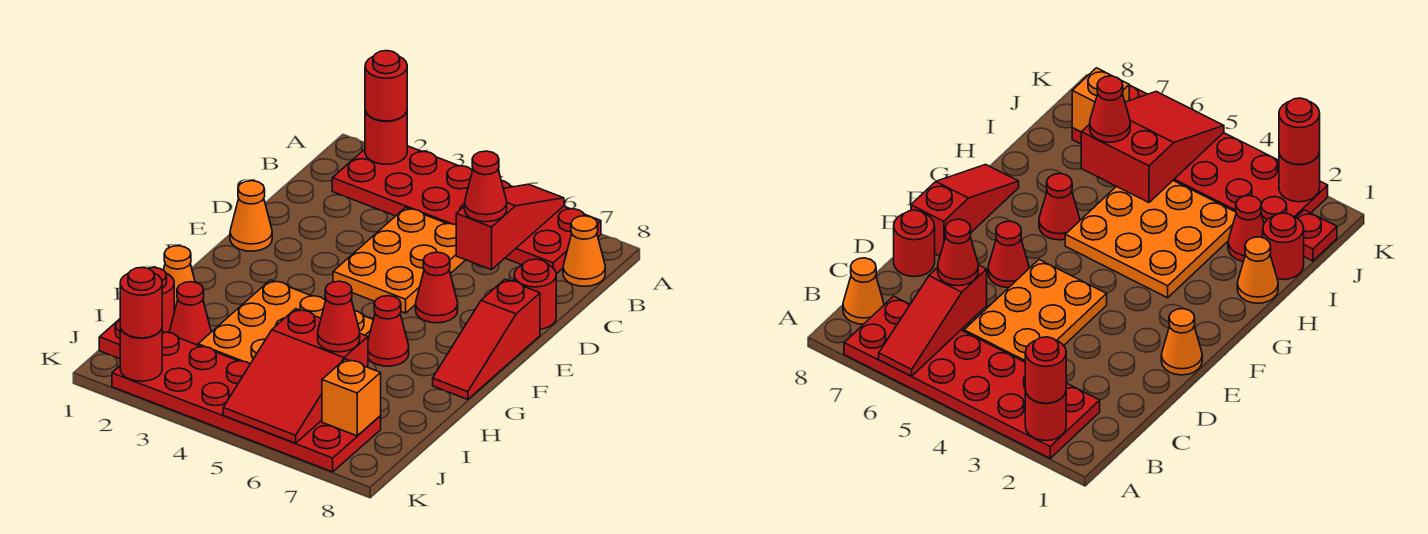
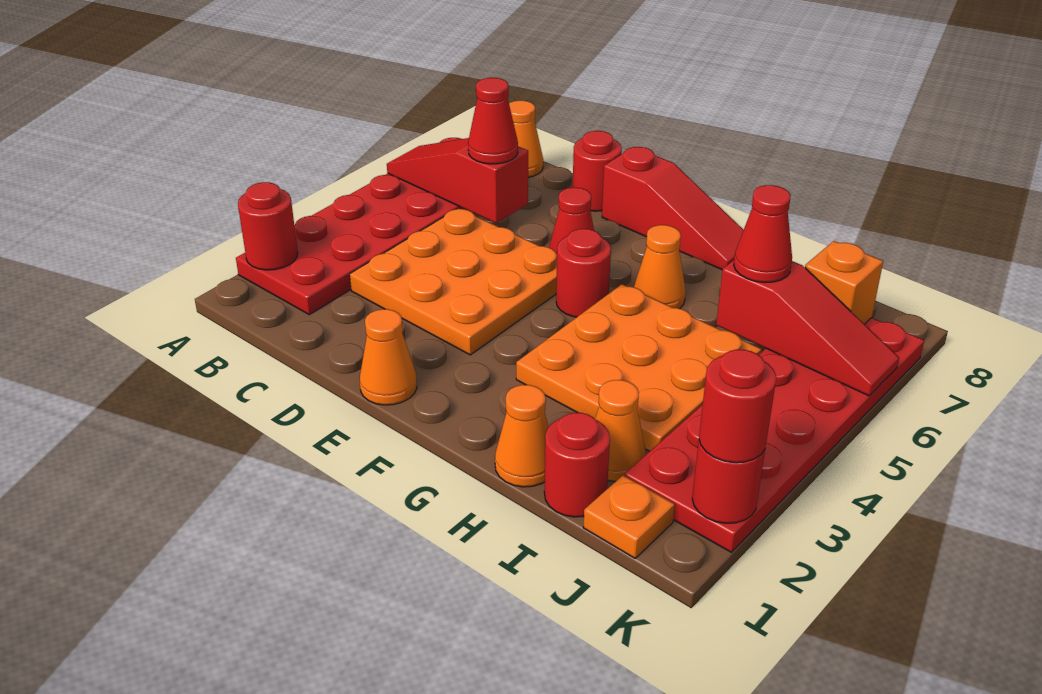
red 1x1 round brick [365,51,407,121] -> red 1x1 round brick moved to [556,229,611,317]
orange 2x3 plate [333,208,465,313] -> orange 3x3 plate [350,208,557,355]
red 1x1 cone [368,296,409,366] -> orange 1x1 cone [634,225,686,309]
red 1x1 cone [169,282,211,345] -> orange 1x1 cone [595,380,646,482]
red 2x3 slope [223,309,368,443] -> red 1x3 slope [716,260,899,396]
red 1x1 plate [99,319,120,359] -> orange 1x1 plate [583,475,675,558]

